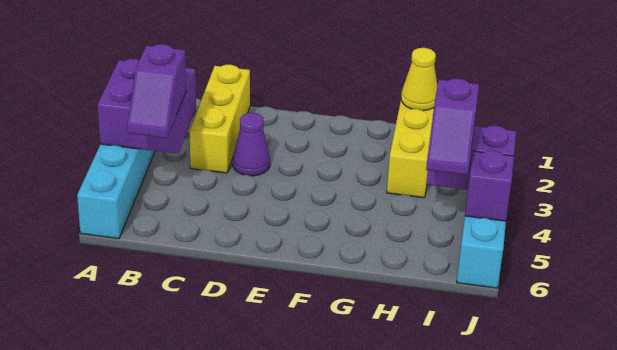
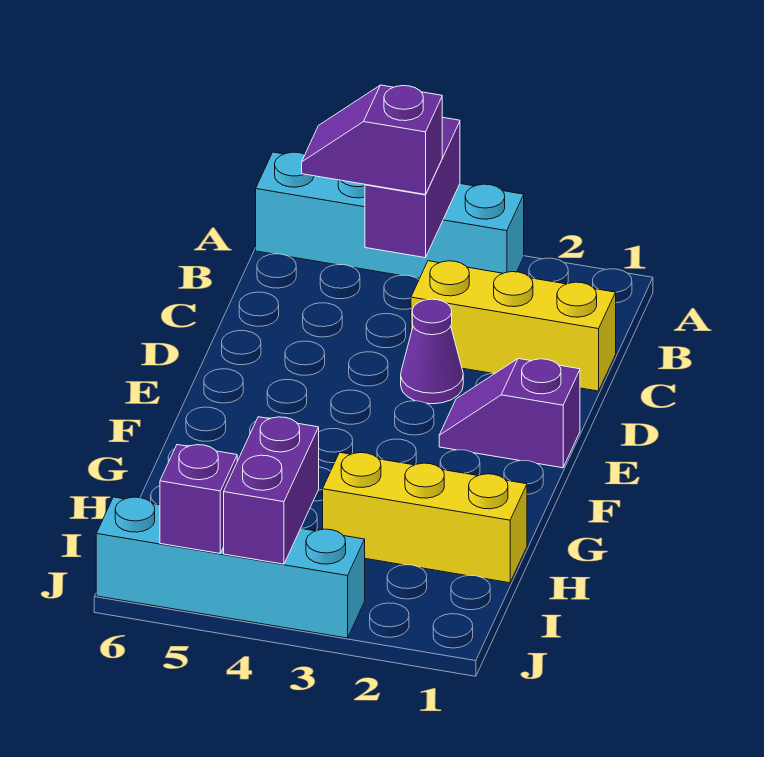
purple 2x2 brick [98,59,196,154] -> purple 1x2 brick [365,117,460,258]
yellow 1x1 cone [401,48,437,111] -> none
purple 1x2 slope [426,79,479,175] -> purple 1x2 slope moved to [439,359,580,468]

